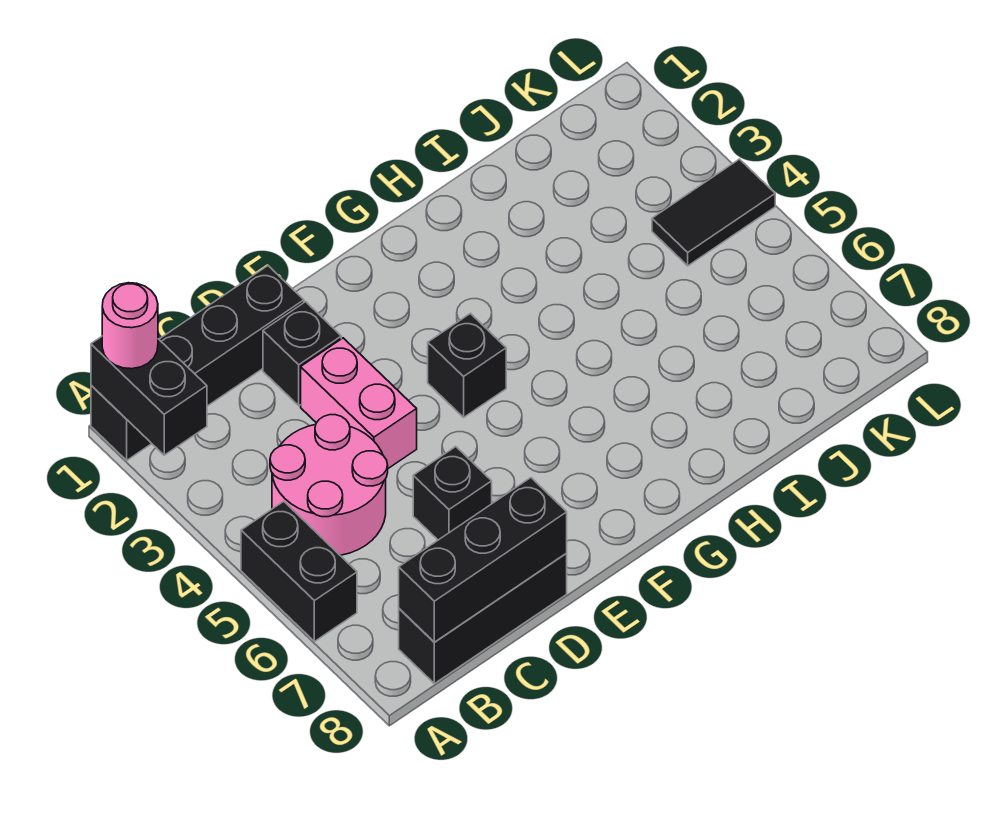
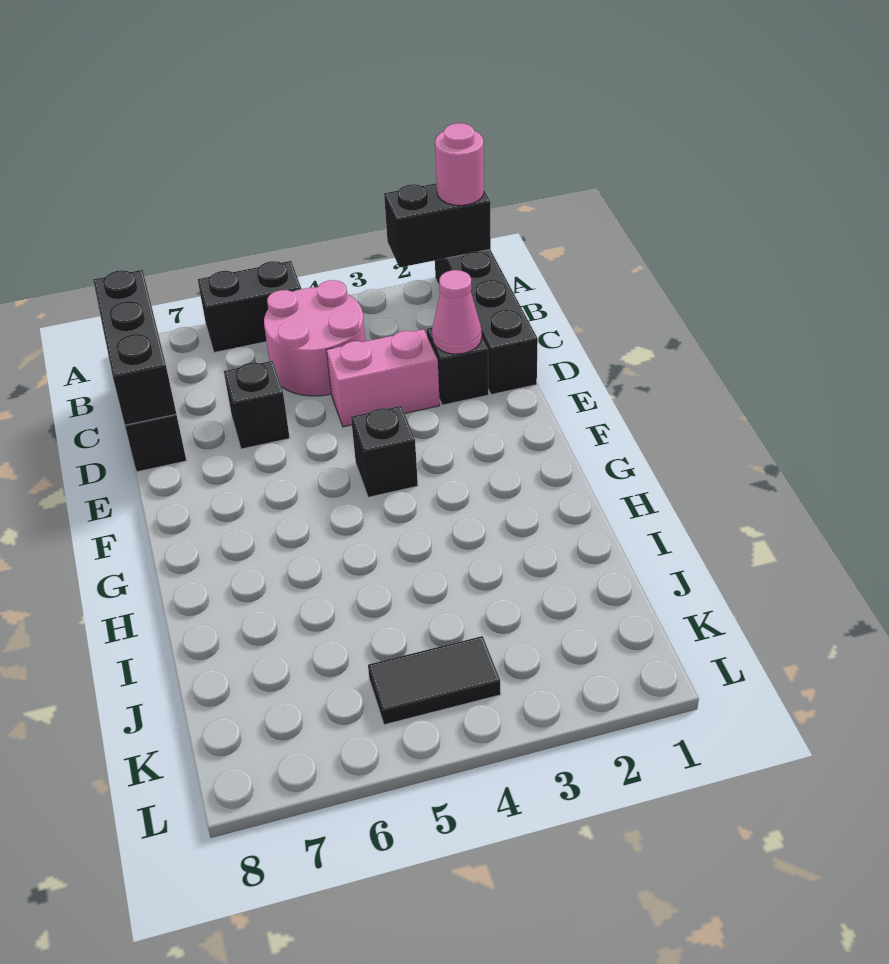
none -> pink 1x1 cone [432,270,482,354]
black 1x2 tile [652,159,775,266] -> black 1x2 tile turned to [368,636,501,725]

